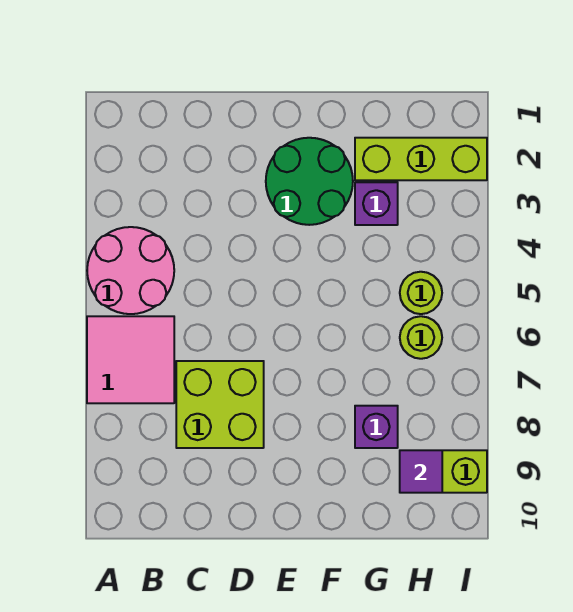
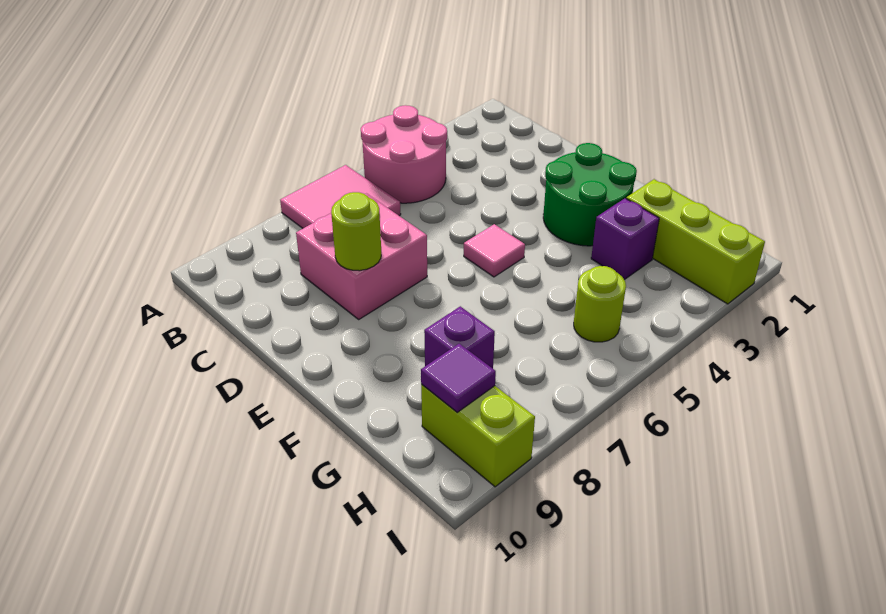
lime 2x2 brick [176,361,264,448] -> pink 2x2 brick [296,194,427,319]
none -> pink 1x1 tile [464,224,525,277]
lime 1x1 round brick [400,316,442,359] -> lime 1x1 round brick moved to [331,192,381,271]

